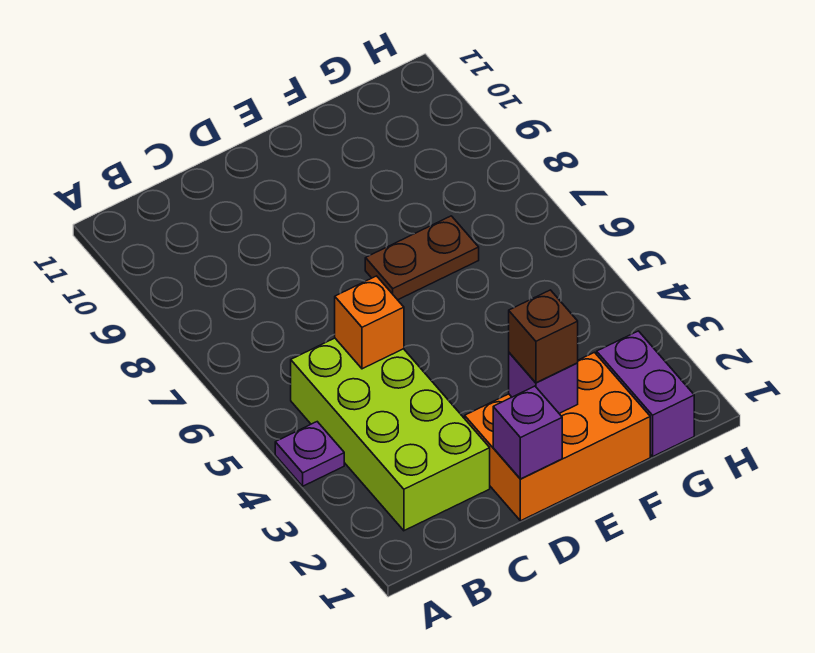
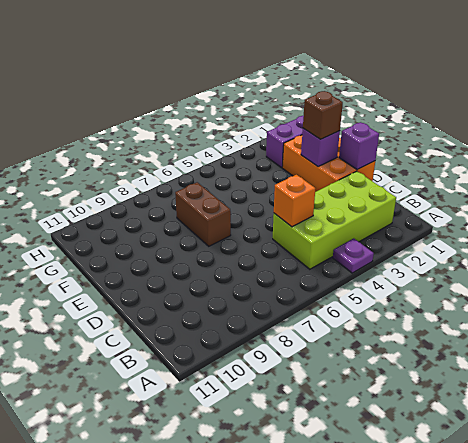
brown 1x2 plate [365,216,479,300] -> brown 1x2 brick [175,182,231,246]

